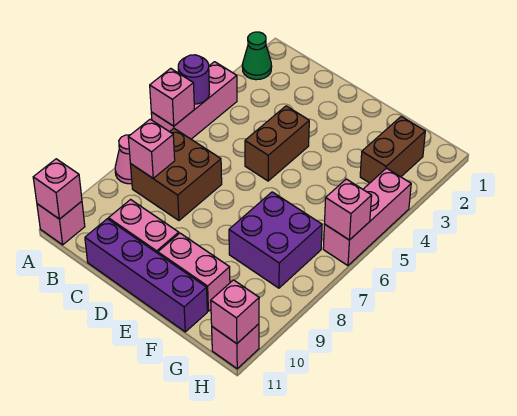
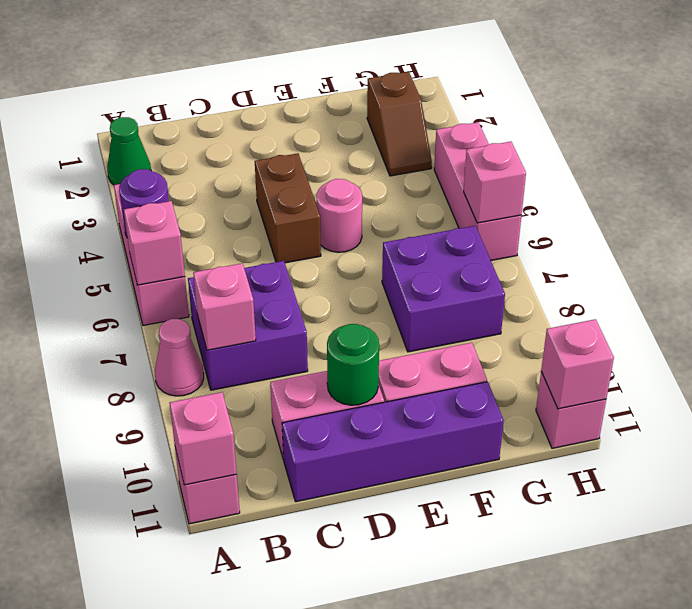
brown 2x2 brick [131,128,222,220] -> purple 2x2 brick [188,261,308,390]
none -> green 1x1 round brick [327,324,379,405]
none -> pink 1x1 round brick [316,179,362,252]
brown 1x2 brick [360,117,425,183] -> brown 1x2 slope [367,72,432,176]

